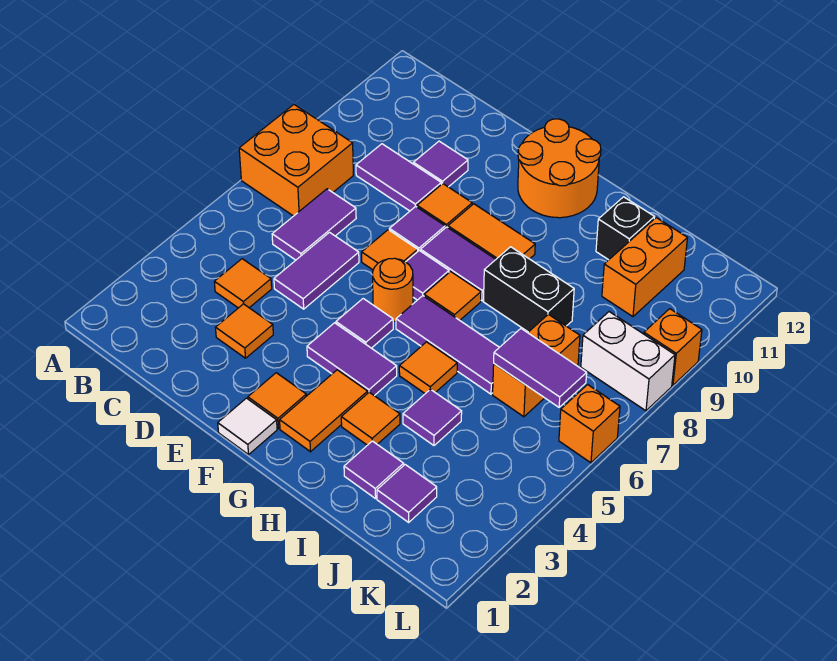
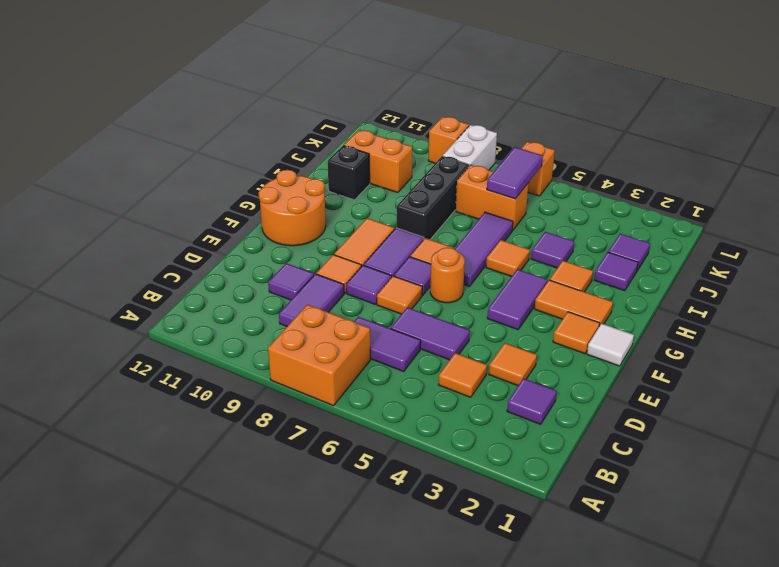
purple 1x1 tile [336,299,393,348] -> purple 1x1 tile moved to [507,378,557,424]
black 1x2 brick [483,247,574,332] -> black 1x3 brick [397,156,469,239]

